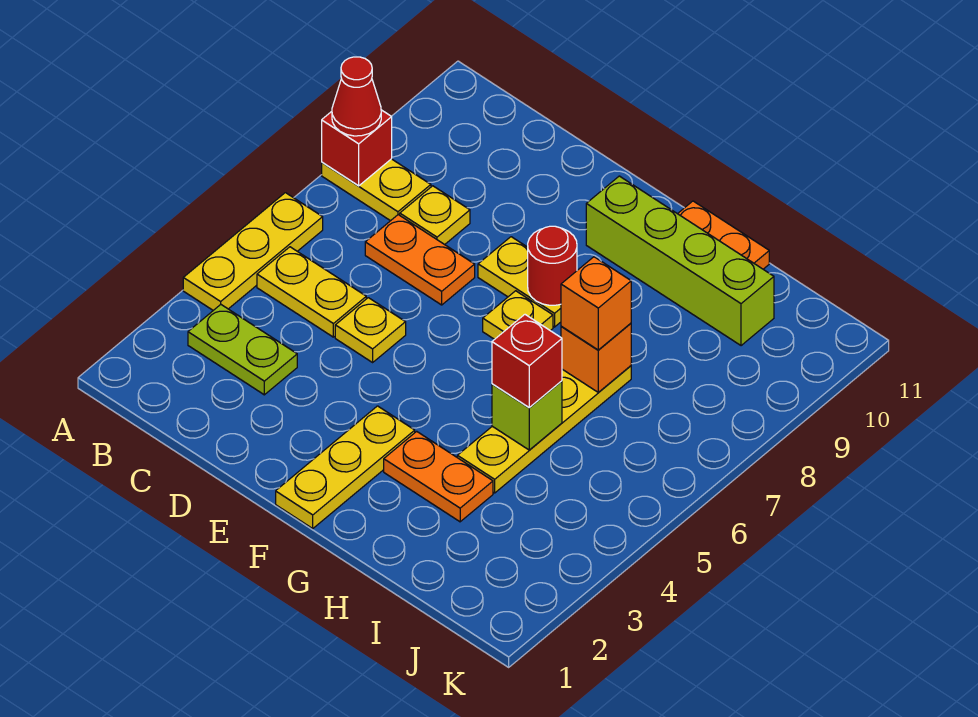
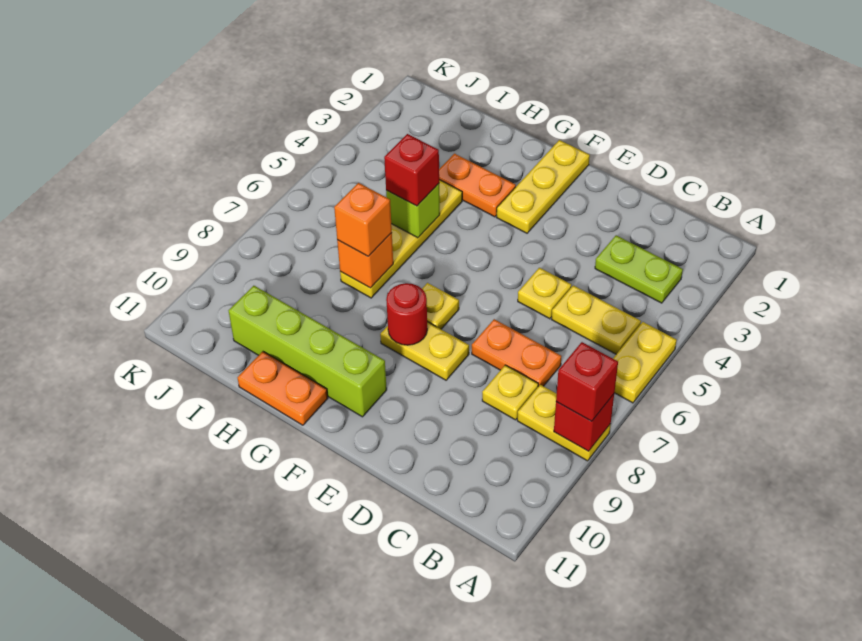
yellow 1x3 plate [183,193,323,310] -> yellow 1x2 plate [613,322,677,403]
red 1x1 cone [332,57,381,136] -> red 1x1 brick [556,342,618,421]

